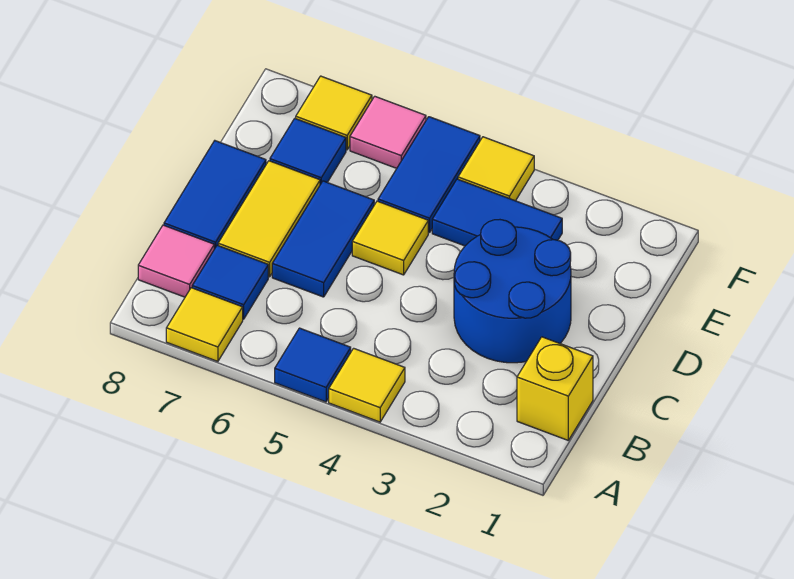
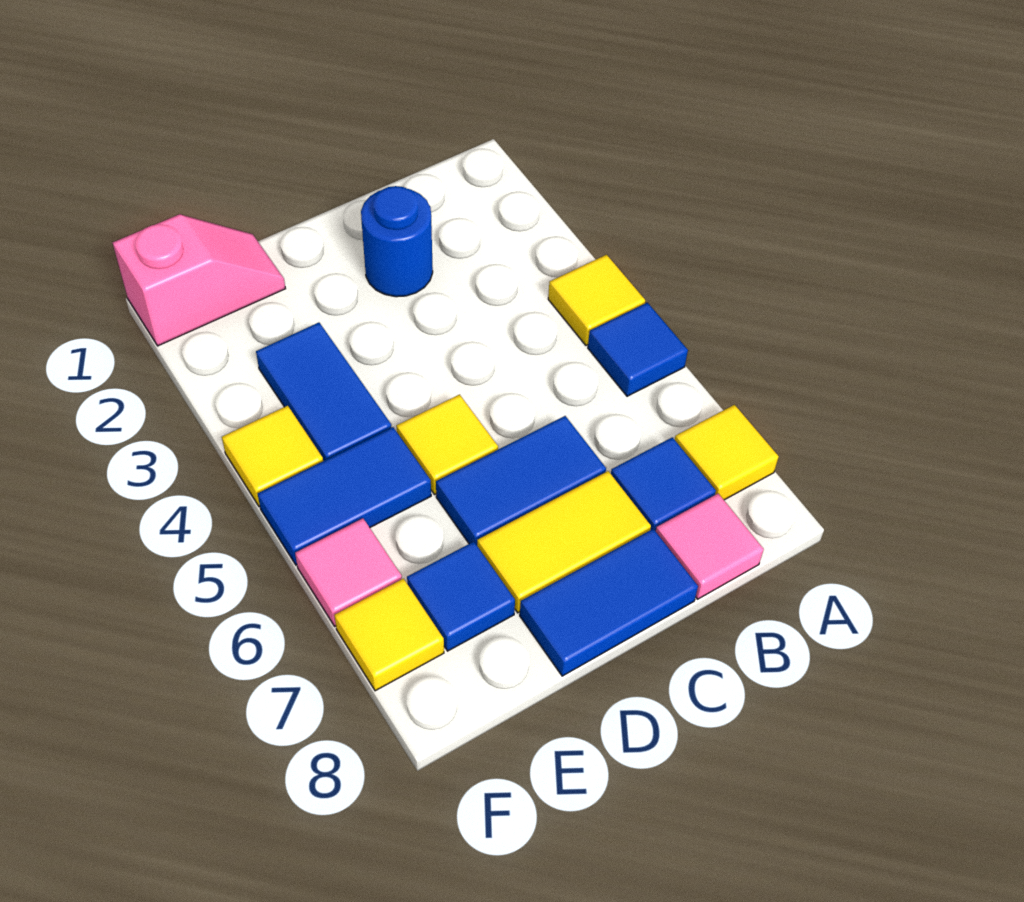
yellow 1x1 brick [517,337,593,440] -> none
blue 2x2 round brick [454,220,571,363] -> blue 1x1 round brick [361,186,433,297]
none -> pink 1x2 slope [113,214,286,346]

